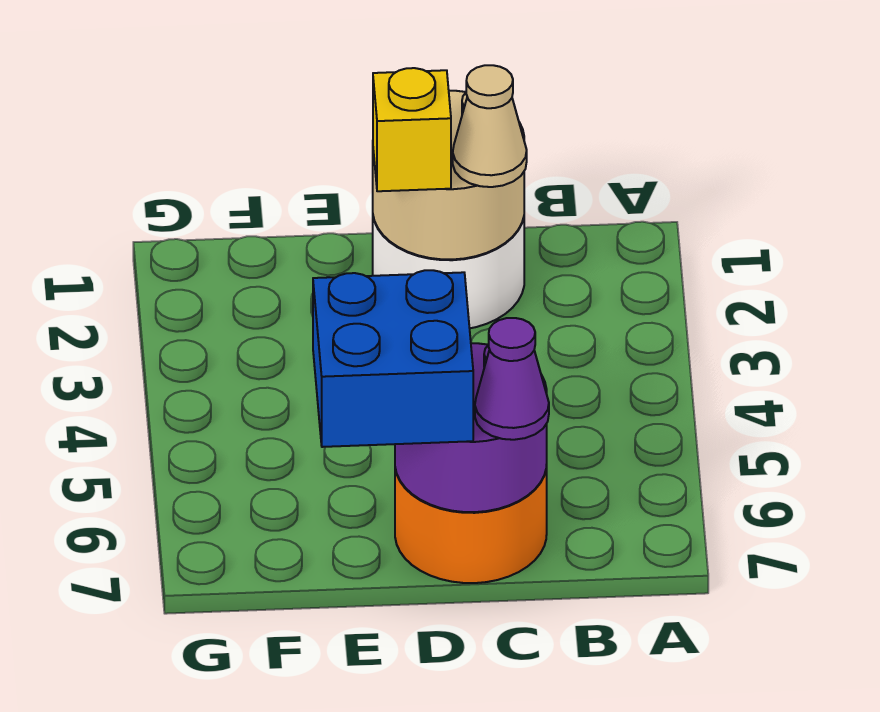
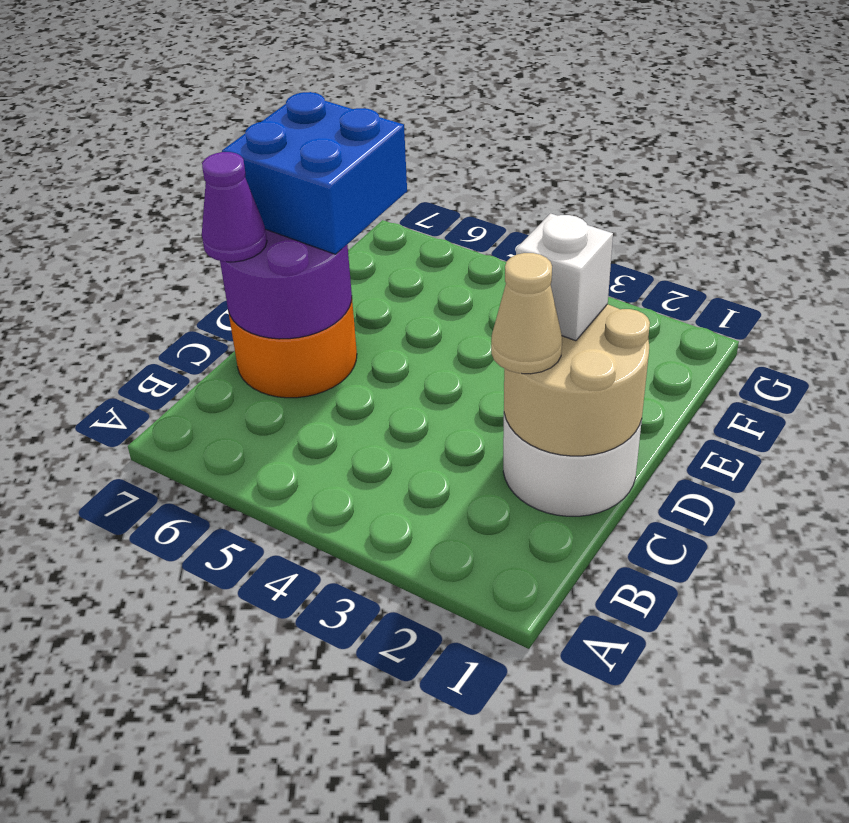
yellow 1x1 brick [373,68,451,191] -> white 1x1 brick [516,213,613,341]

